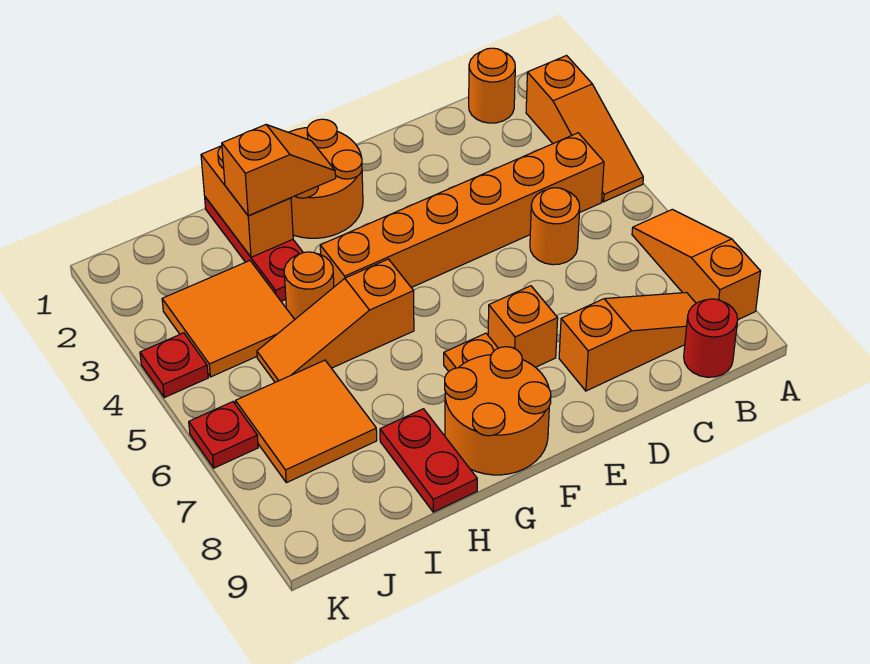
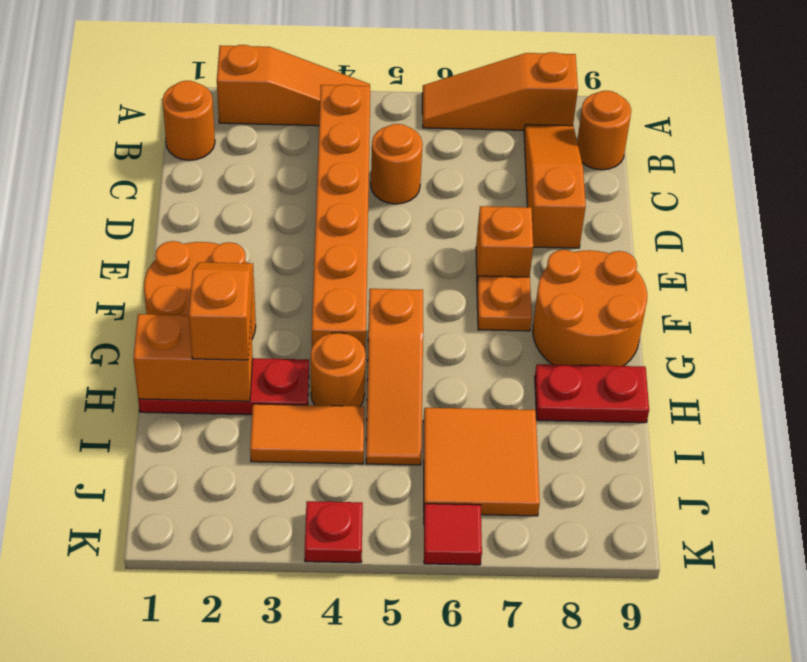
red 1x1 round brick [684,299,738,377] -> orange 1x1 round brick [577,91,631,170]
orange 2x2 tile [162,261,295,377] -> orange 1x2 tile [250,404,364,464]
red 1x1 plate [189,402,258,468] -> red 1x1 tile [424,504,482,565]

